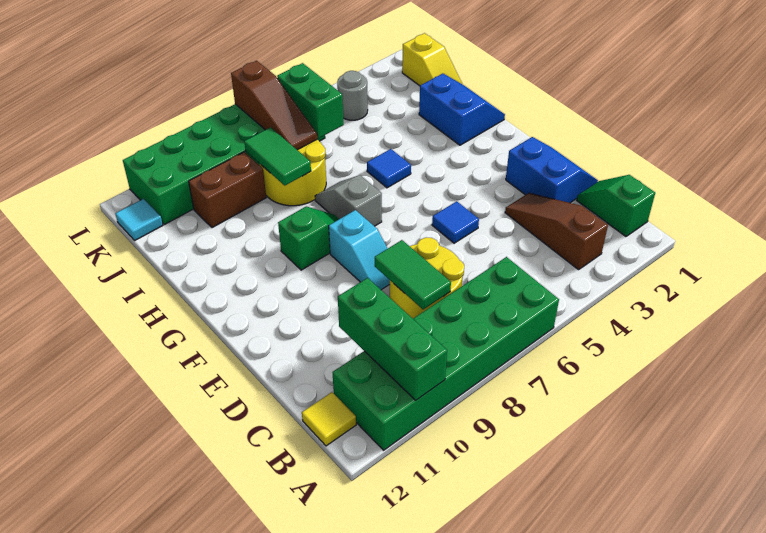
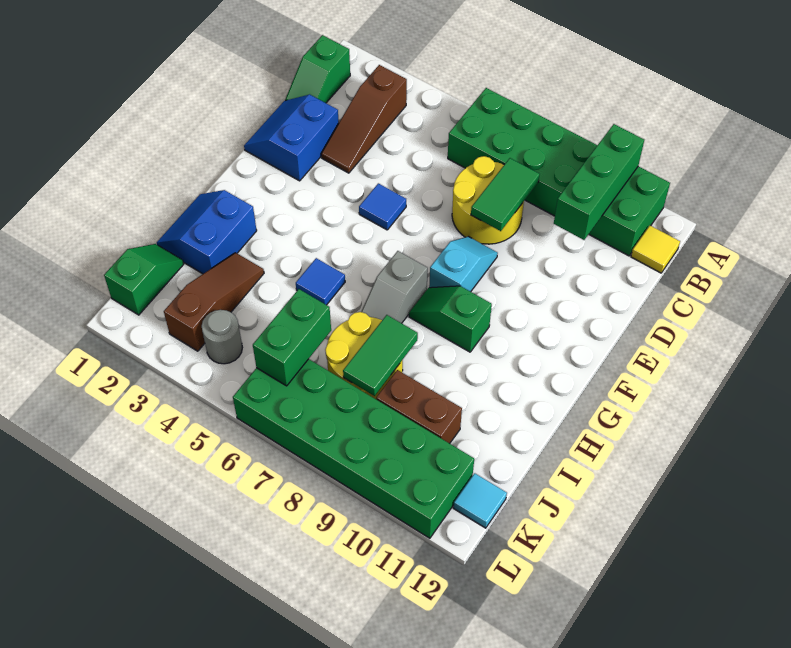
yellow 1x2 slope [402,33,462,86] -> green 1x2 slope [104,244,184,315]
brown 1x3 slope [231,61,317,150] -> brown 1x3 slope moved to [164,253,264,351]

